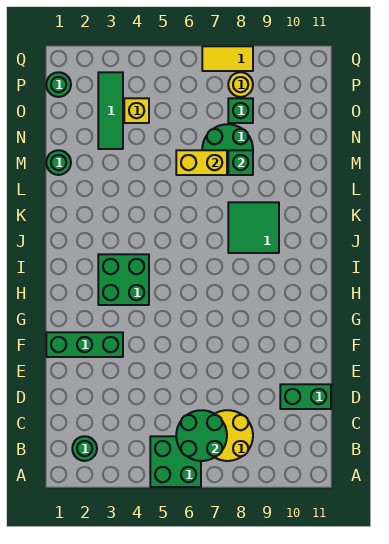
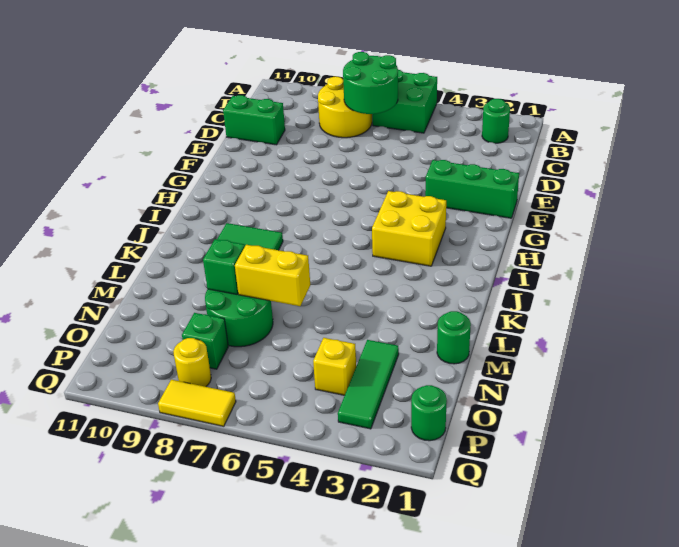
green 2x2 brick [98,254,149,305] -> yellow 2x2 brick [372,191,446,266]

